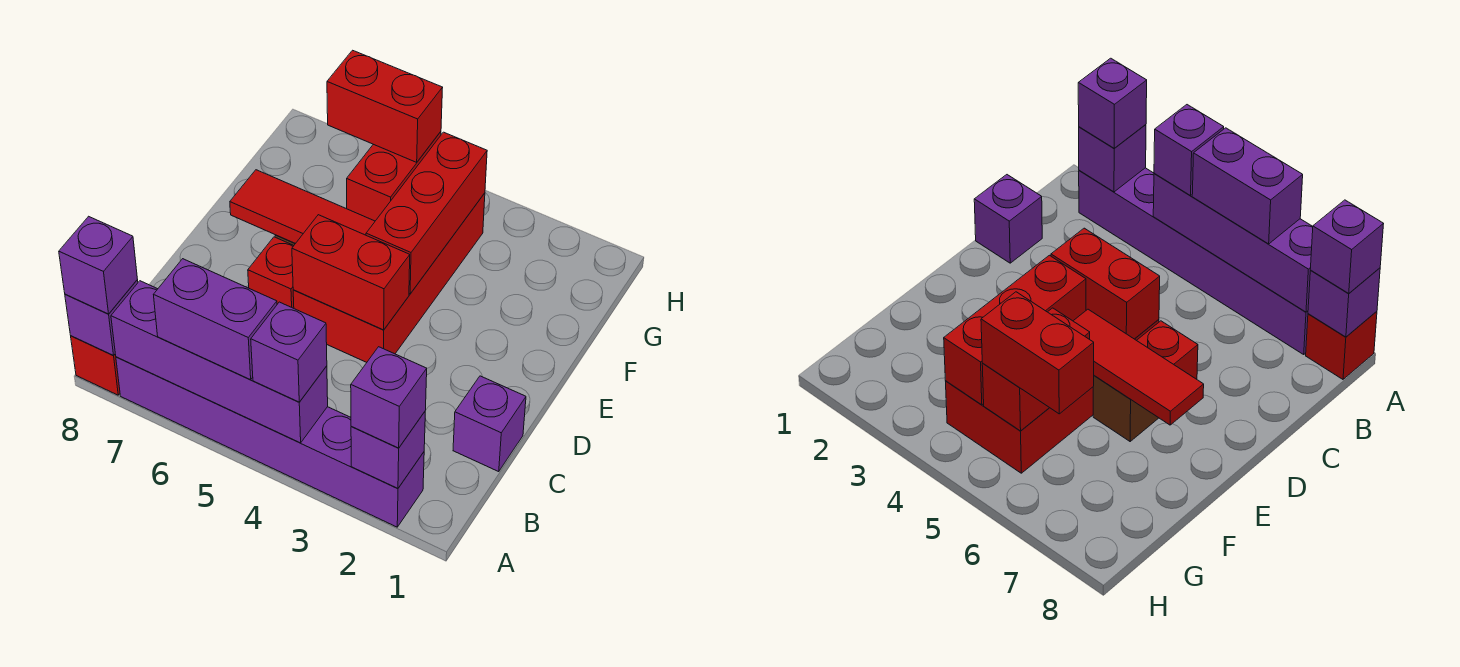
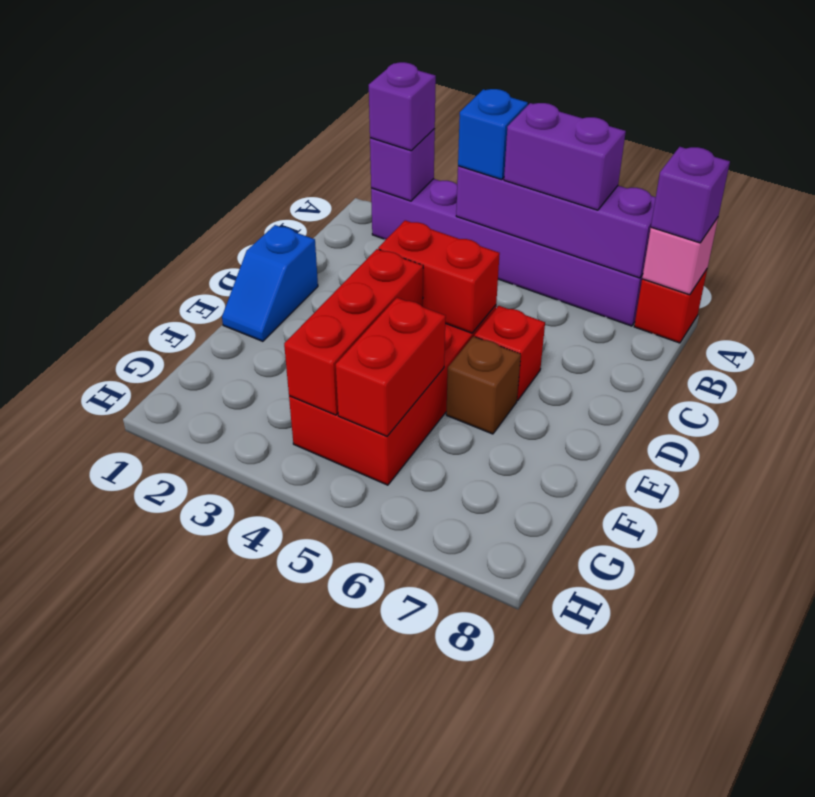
purple 1x1 brick [251,302,327,402] -> blue 1x1 brick [458,89,528,180]
purple 1x1 brick [65,280,138,356] -> pink 1x1 brick [642,218,718,295]
purple 1x1 brick [453,376,526,471] -> none
none -> blue 1x2 slope [222,225,318,341]
red 1x3 tile [230,170,375,244] -> none
red 1x2 brick [327,50,443,162] -> none

